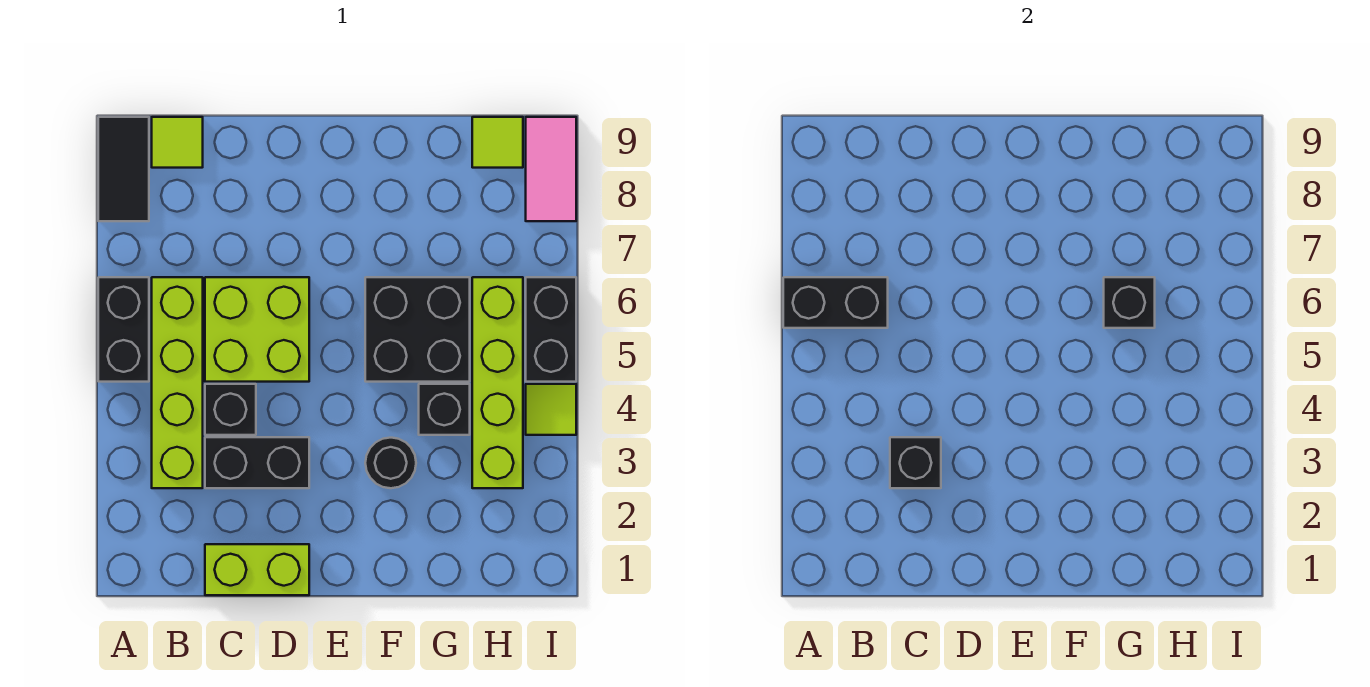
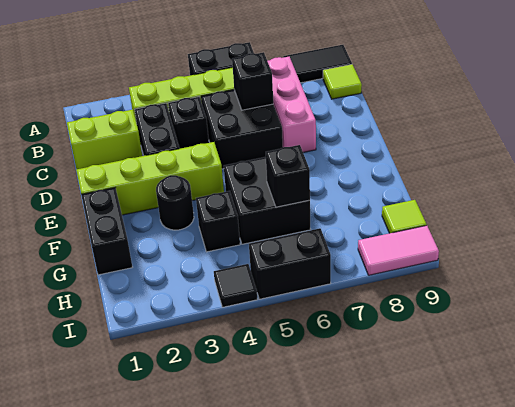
black 1x2 brick [783,277,888,328] -> black 1x2 brick moved to [81,188,132,275]
none -> pink 1x3 brick [268,57,316,152]
lime 1x2 brick [205,544,309,595] -> lime 1x2 brick turned to [67,109,142,169]
black 1x1 brick [890,437,941,488] -> black 1x1 brick moved to [232,52,273,110]
lime 2x2 brick [205,277,309,382] -> black 2x2 brick [201,90,283,169]
lime 1x4 brick [472,277,523,488] -> lime 1x4 brick moved to [76,142,224,215]
lime 1x1 tile [526,384,576,435] -> black 1x1 tile [214,264,257,307]

